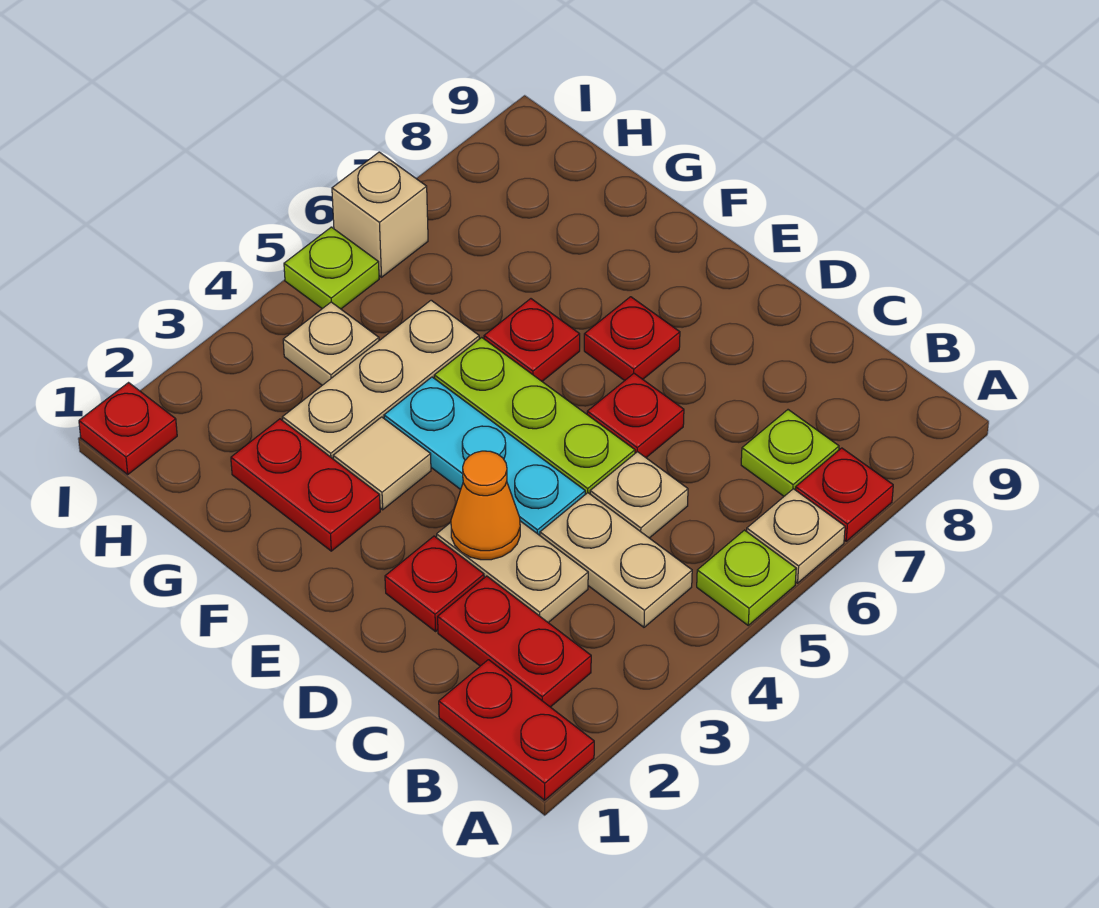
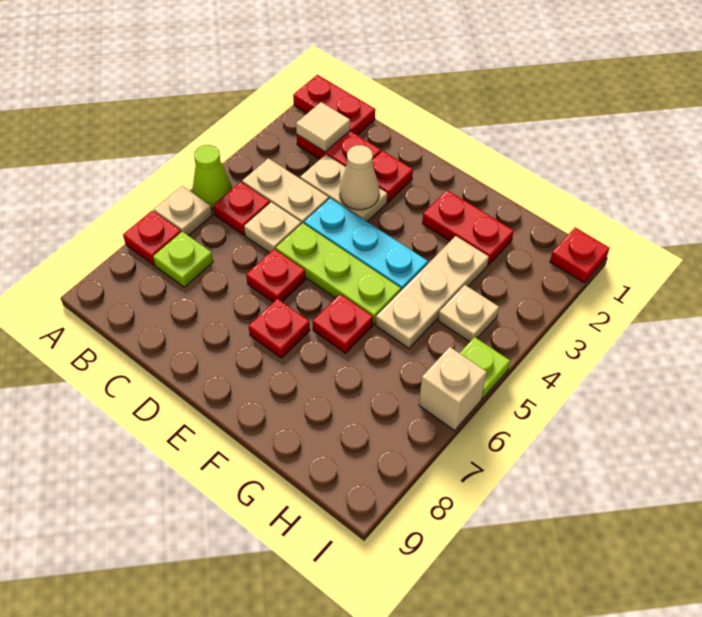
lime 1x1 plate [697,530,796,625] -> lime 1x1 cone [193,145,232,208]
none -> red 1x1 plate [213,182,270,235]
orange 1x1 cone [451,451,520,560] -> tan 1x1 cone [340,145,379,210]
tan 1x1 tile [333,417,431,510] -> tan 1x1 tile moved to [296,102,350,152]

